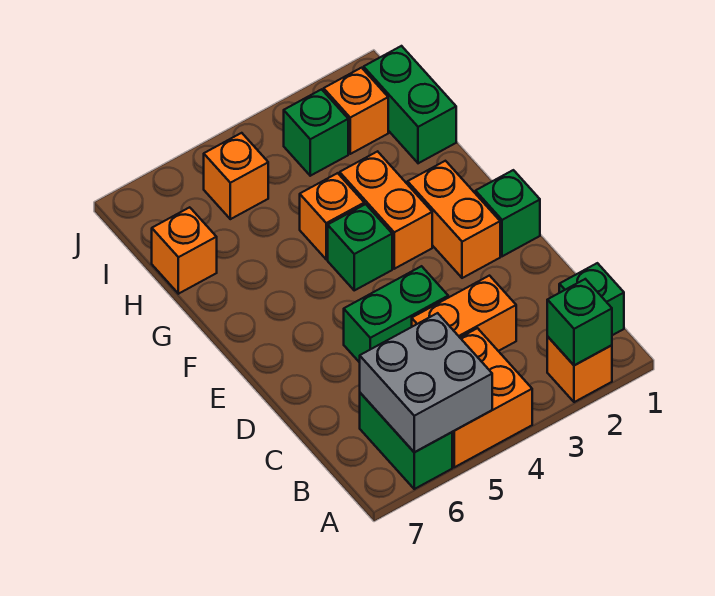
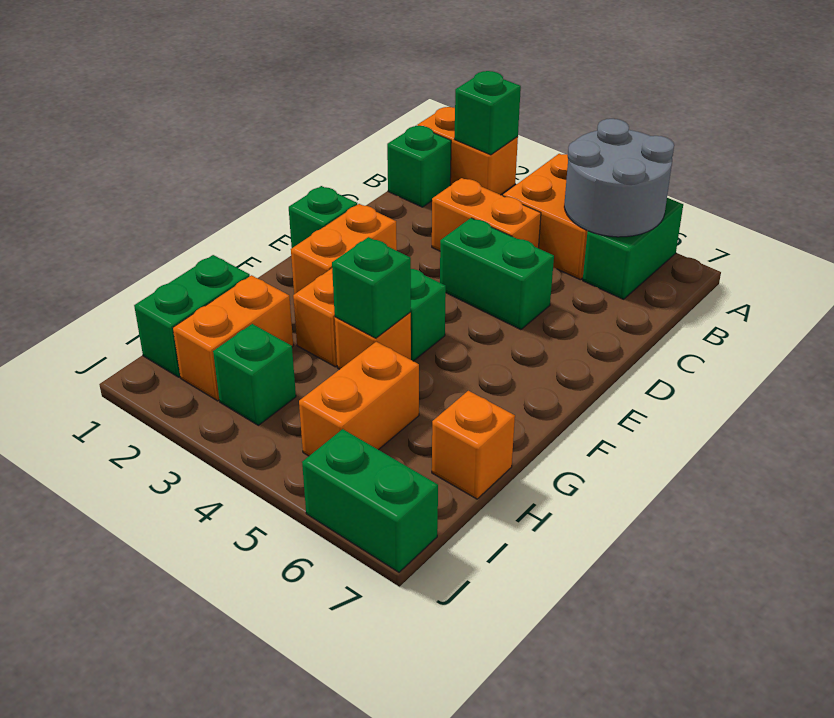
orange 1x1 brick [547,337,612,402] -> orange 1x2 brick [417,107,518,195]
grey 2x2 brick [360,313,492,452] -> grey 2x2 round brick [564,119,674,237]
none -> green 1x1 brick [332,237,411,338]
orange 1x1 brick [324,68,388,154] -> orange 1x2 brick [173,275,293,401]
orange 1x1 brick [204,133,268,219] -> orange 1x2 brick [299,342,419,456]
none -> green 1x2 brick [302,429,438,572]

